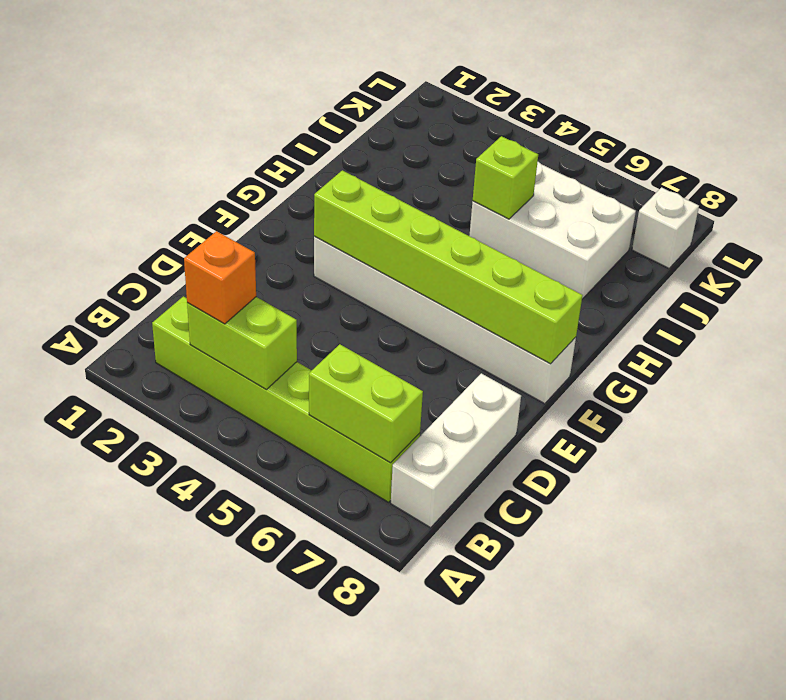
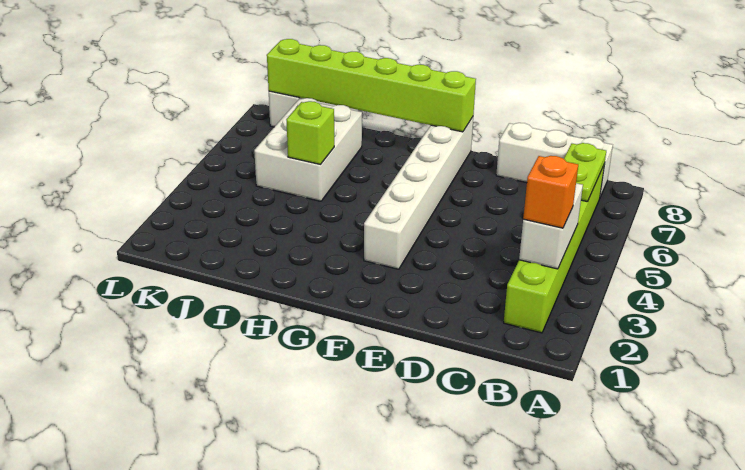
lime 1x2 brick [187,297,297,390] -> white 1x2 brick [519,183,583,269]
lime 1x2 brick [309,344,423,463] -> lime 1x2 plate [564,143,606,202]
lime 1x6 brick [314,170,583,364] -> lime 1x6 brick turned to [267,39,476,132]

